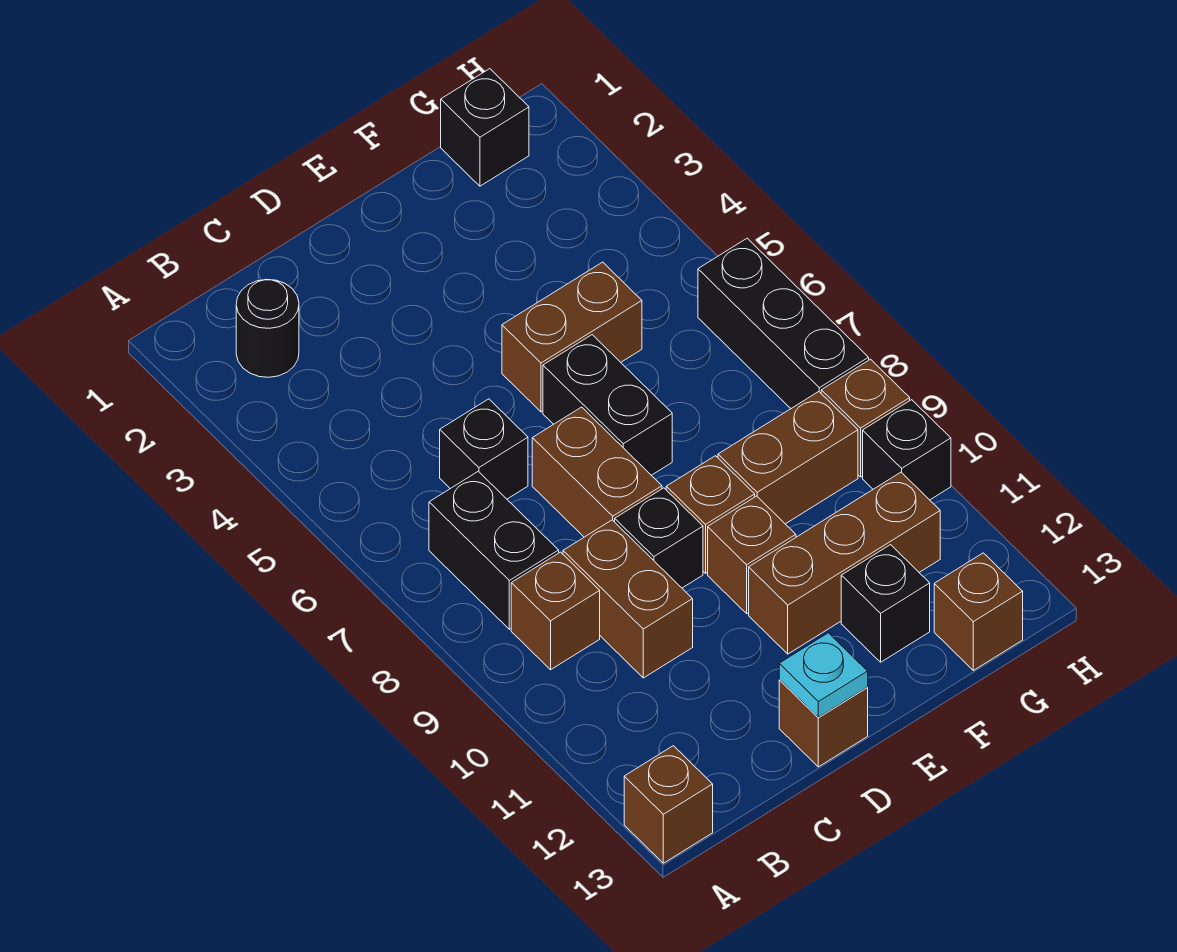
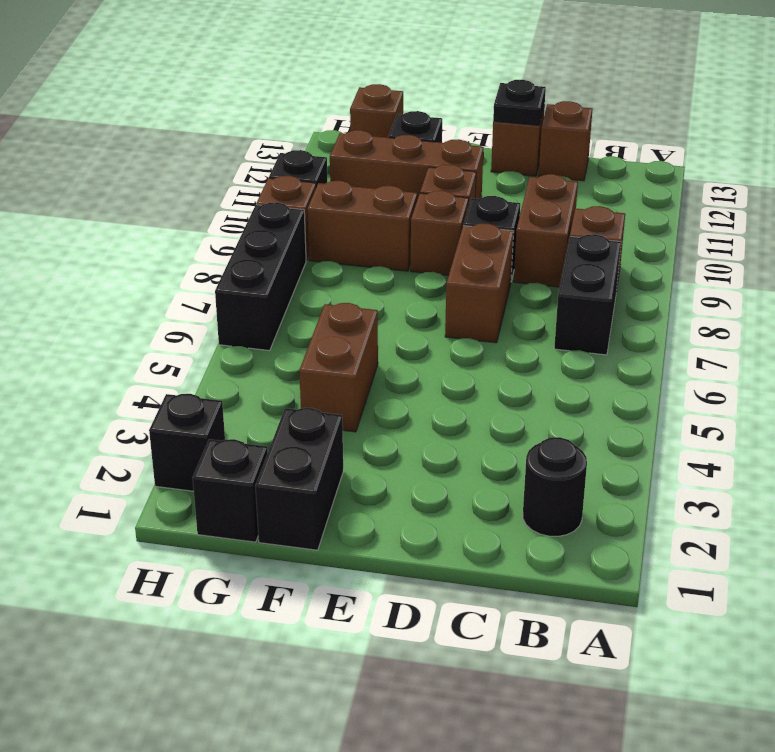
brown 1x1 brick [624,746,713,863] -> brown 1x1 brick moved to [539,101,592,181]
black 1x1 brick [440,399,528,499] -> black 1x1 brick moved to [149,394,225,491]
cyan 1x1 plate [779,633,868,717] -> black 1x1 plate [493,80,546,125]
brown 1x2 brick [502,262,642,412] -> brown 1x2 brick turned to [299,303,378,432]
black 1x2 brick [543,335,672,475] -> black 1x2 brick moved to [255,408,343,550]

